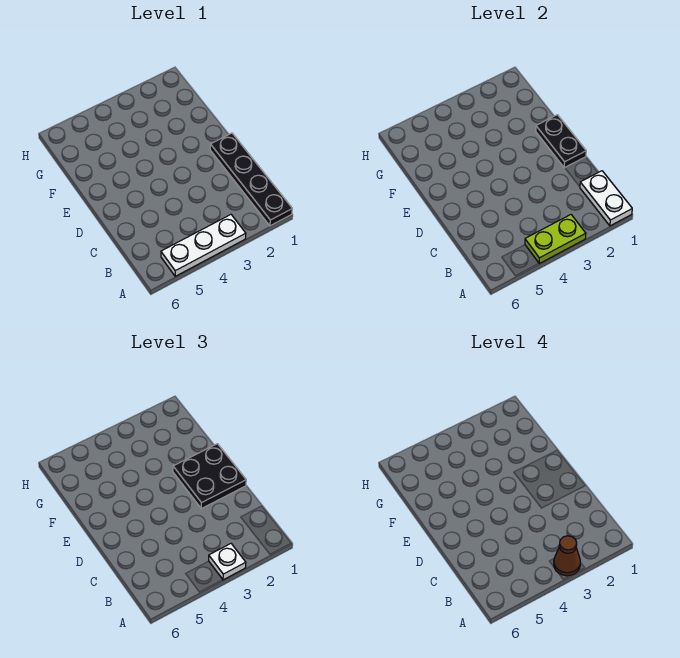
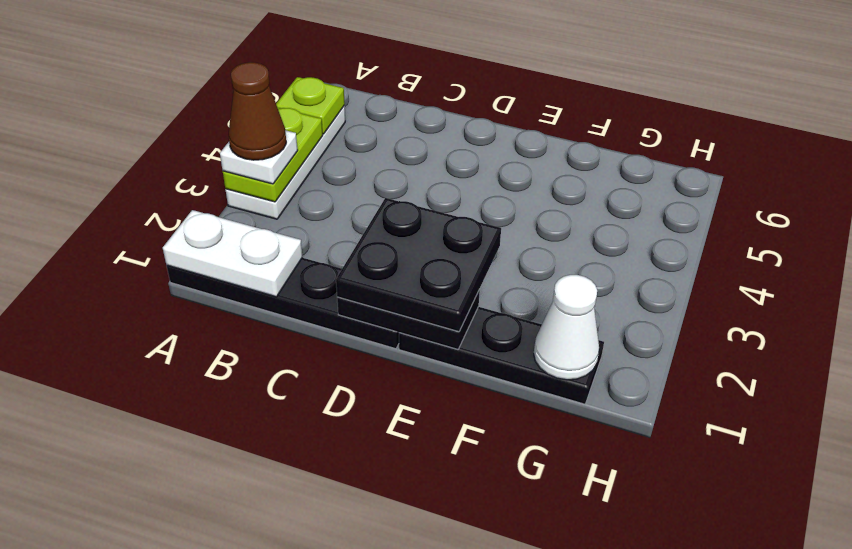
none -> lime 1x1 plate [276,77,345,134]
none -> black 1x3 plate [399,307,604,404]
none -> white 1x1 cone [534,275,599,380]

